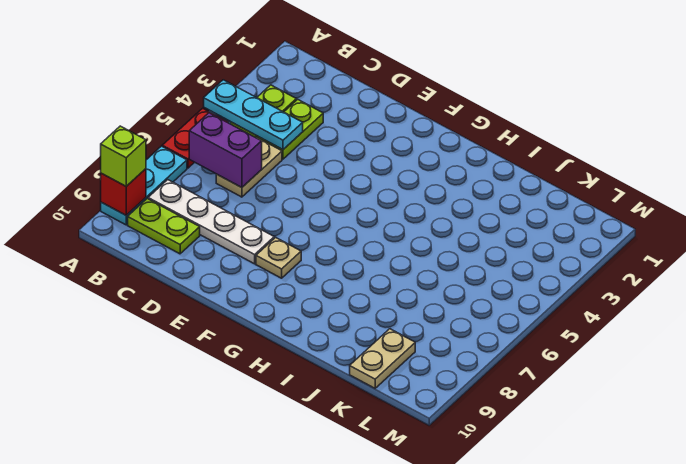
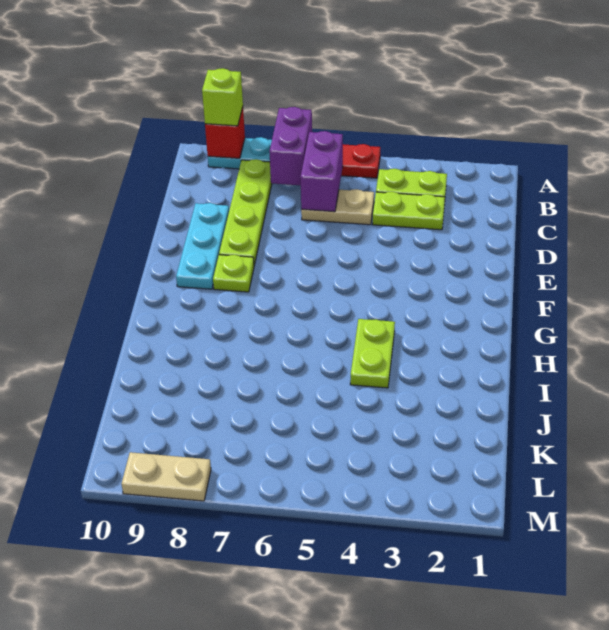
cyan 1x3 plate [204,80,303,150] -> cyan 1x3 plate moved to [176,203,229,289]
none -> purple 1x2 brick [269,107,312,185]
white 1x4 plate [148,180,274,264] -> lime 1x4 plate [219,159,272,265]
lime 1x2 plate [128,199,200,254] -> lime 1x2 plate moved to [350,319,395,388]
tan 1x1 plate [256,237,301,278] -> lime 1x1 plate [213,255,254,292]
tan 1x2 plate [350,329,415,388] -> tan 1x2 plate moved to [122,452,211,501]

